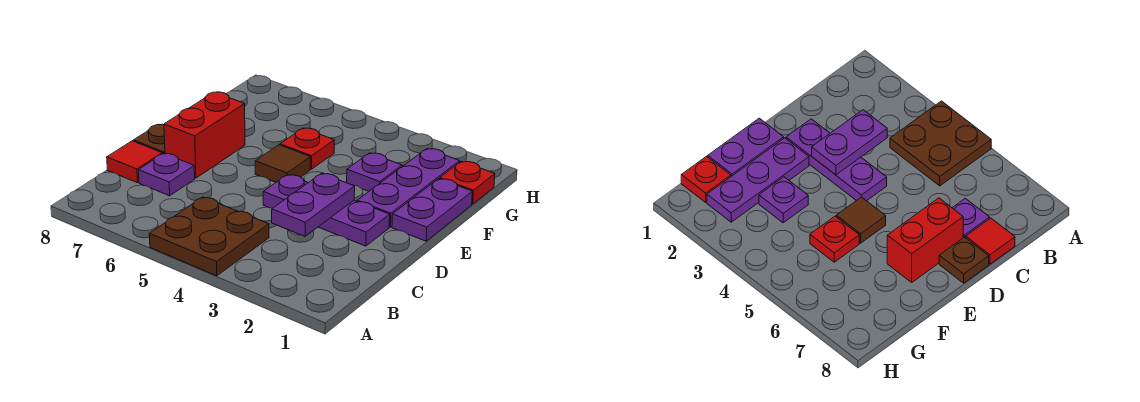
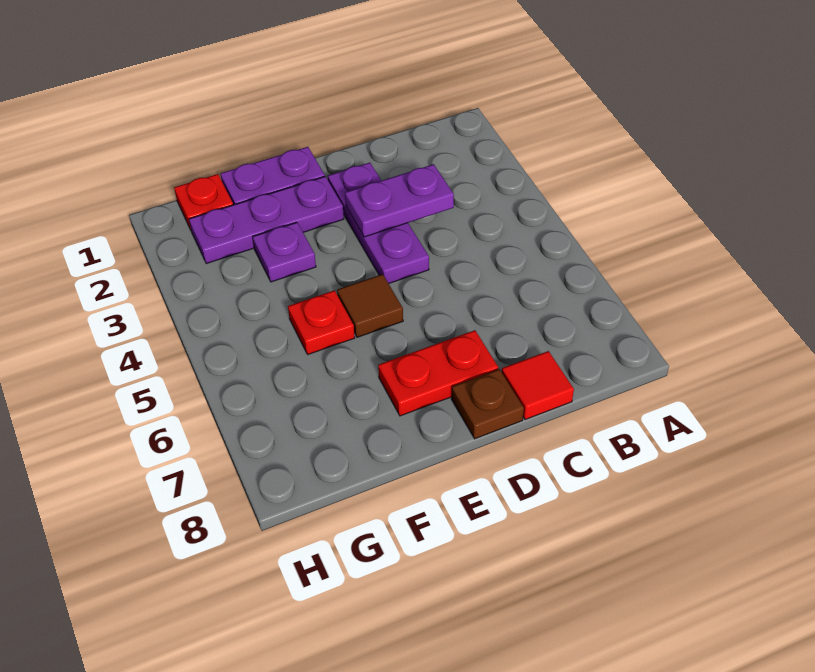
brown 2x2 plate [149,197,269,276] -> none
purple 1x1 plate [139,153,195,196] -> none
red 1x2 brick [164,92,245,178] -> red 1x2 plate [378,330,498,416]

